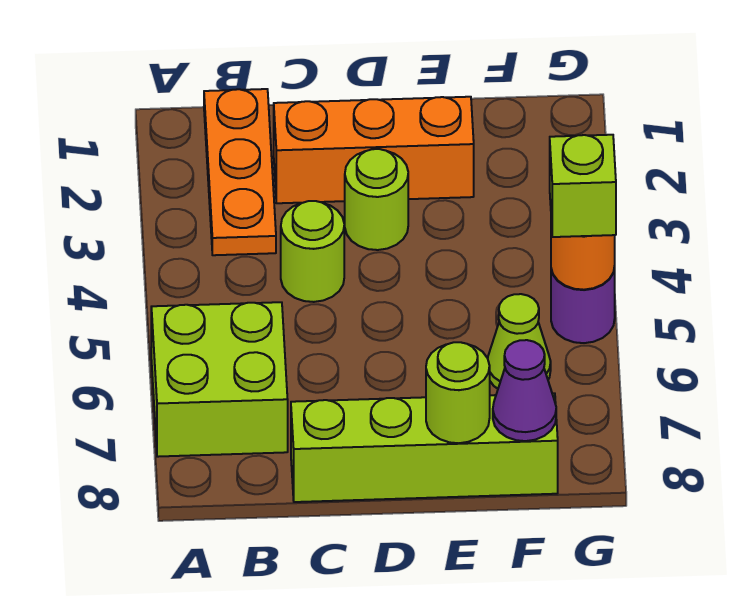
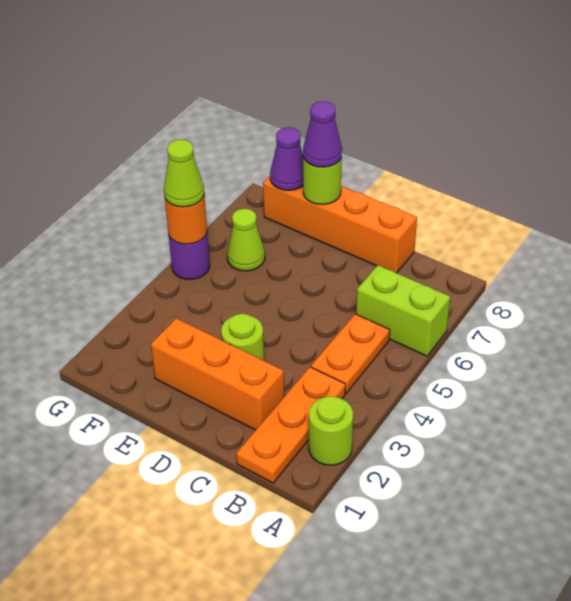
lime 2x2 brick [151,302,288,457] -> lime 1x2 brick [356,265,450,356]
none -> orange 1x2 plate [311,314,390,393]
lime 1x1 round brick [281,201,344,302] -> lime 1x1 round brick moved to [309,396,353,465]
lime 1x4 brick [291,393,558,502] -> orange 1x4 brick [263,176,417,273]
none -> purple 1x1 cone [303,101,342,167]
lime 1x1 brick [550,135,616,237] -> lime 1x1 cone [164,140,204,207]

